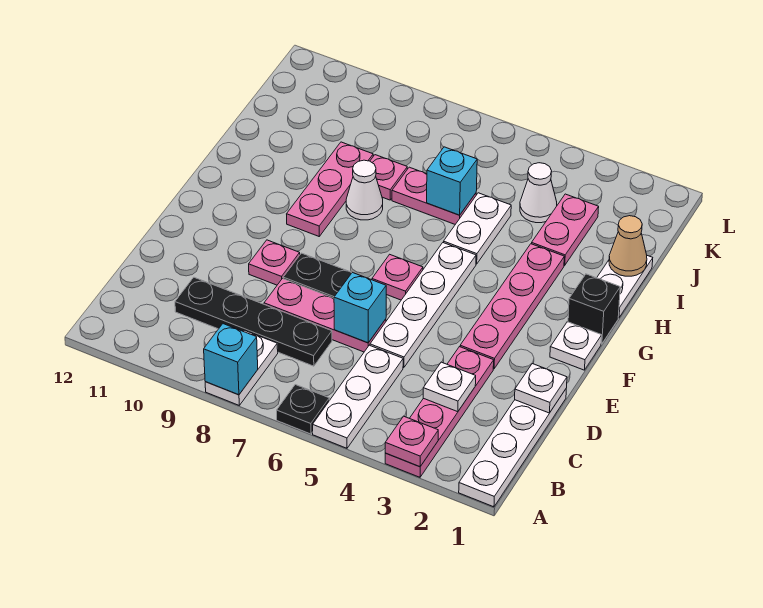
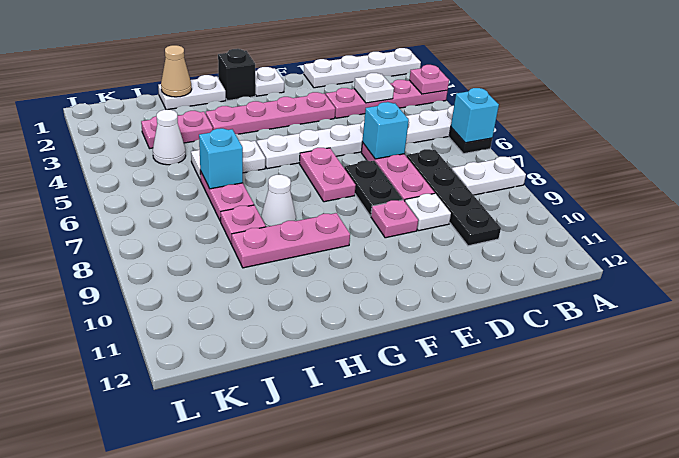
cyan 1x1 brick [204,324,258,395] -> cyan 1x1 brick moved to [451,88,499,143]
white 1x1 plate [515,364,567,413] -> white 1x1 plate moved to [405,193,451,231]
pink 1x1 plate [372,254,423,300] -> pink 1x2 plate [299,148,356,202]

